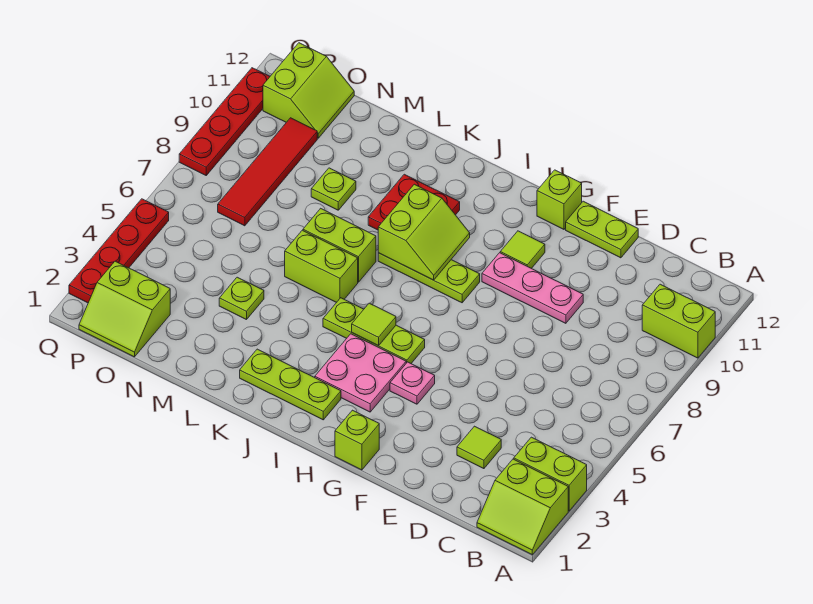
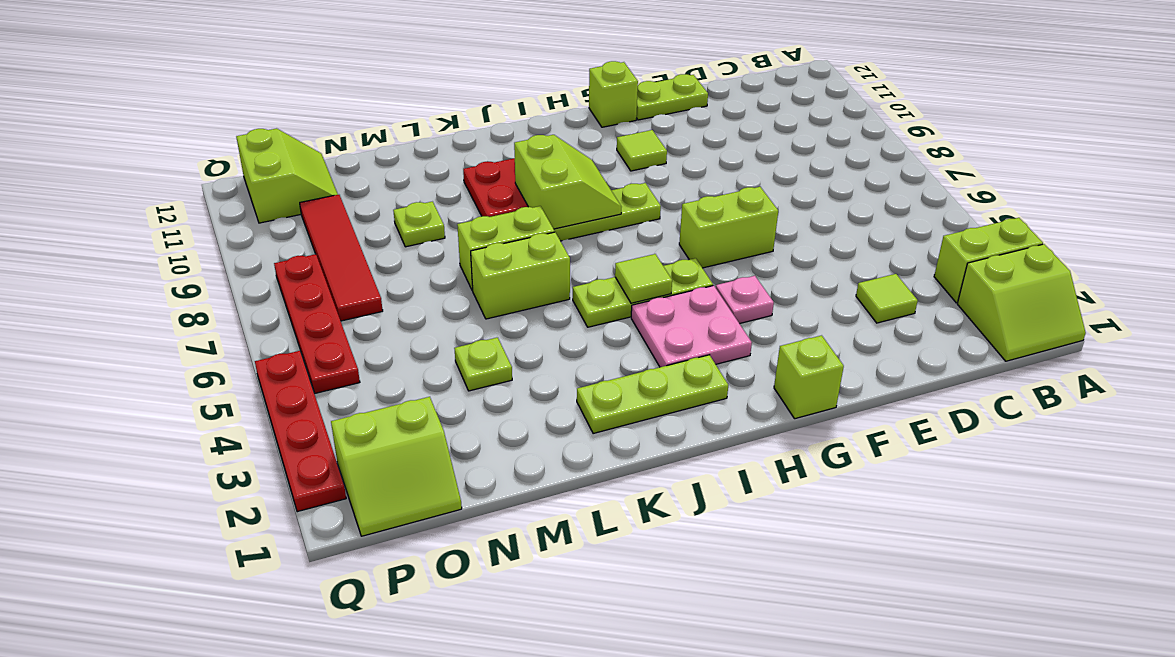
lime 1x2 brick [642,284,715,358] -> lime 1x2 brick moved to [679,187,778,268]
pink 1x3 plate [482,253,583,323] -> none
red 1x4 plate [179,68,270,175] -> red 1x4 plate moved to [274,254,360,393]

